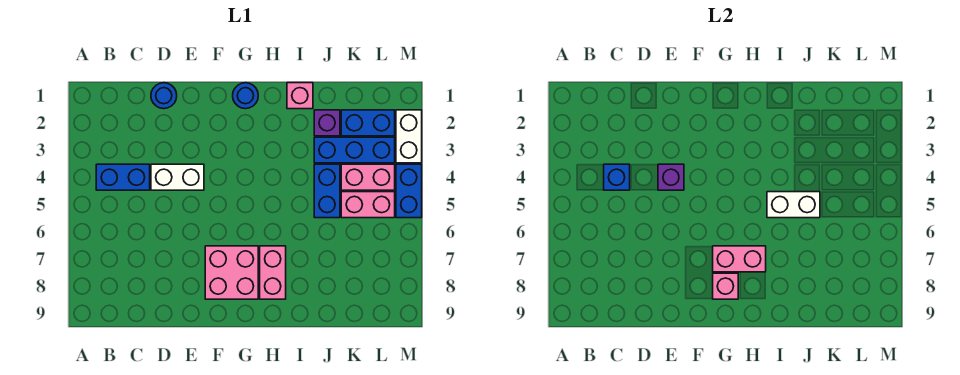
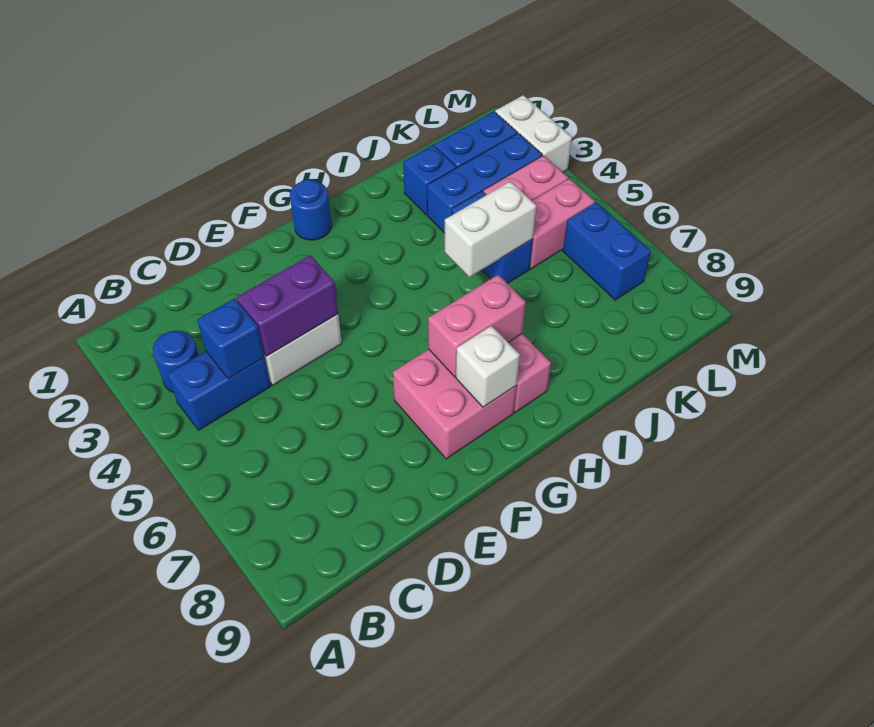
blue 1x1 round brick [151,83,177,109] -> blue 1x1 round brick moved to [153,331,199,392]
purple 1x1 brick [658,164,684,190] -> purple 1x2 brick [237,255,338,356]
pink 1x1 brick [713,273,738,299] -> white 1x1 brick [456,326,520,407]
pink 1x1 brick [287,83,313,109] -> none
purple 1x1 brick [314,110,340,136] -> blue 1x1 brick [403,145,456,215]
blue 1x2 brick [396,164,422,218] -> blue 1x2 brick moved to [563,202,651,300]

